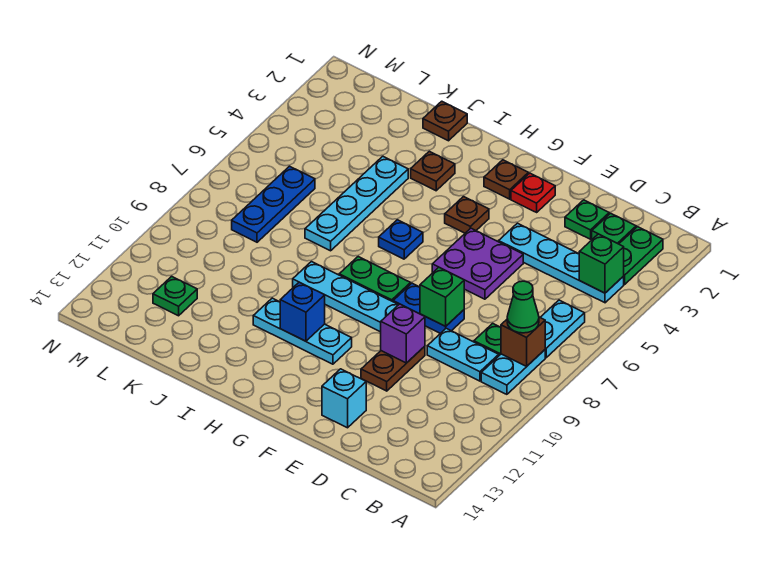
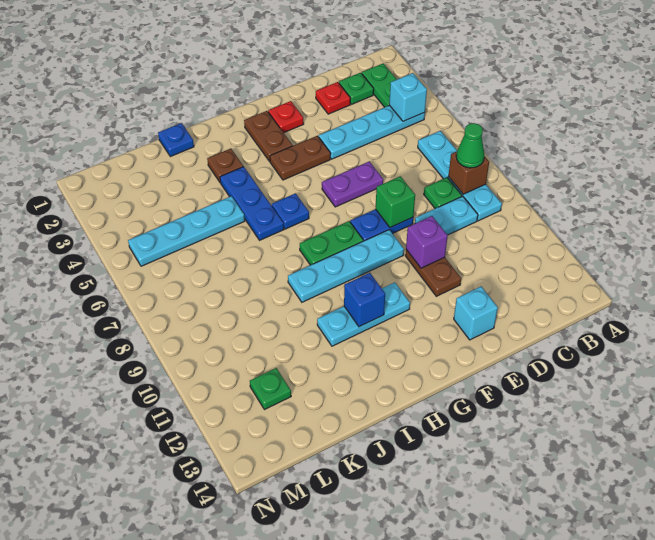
green 1x1 brick [579,234,624,293] -> cyan 1x1 brick [389,73,427,121]
green 1x1 plate [565,200,609,239] -> red 1x1 plate [316,82,351,114]
purple 2x2 plate [432,228,523,299] -> purple 1x2 plate [322,161,383,207]
brown 1x1 plate [484,160,528,199] -> brown 1x2 plate [244,111,293,162]
brown 1x1 plate [445,197,489,233] -> brown 1x2 plate [270,136,331,180]
brown 1x1 plate [423,101,467,141] -> blue 1x1 plate [158,123,194,157]
cyan 1x4 plate [305,156,408,251] -> cyan 1x4 plate turned to [128,196,245,266]
blue 1x3 plate [232,166,315,242] -> blue 1x3 plate moved to [220,167,284,240]

